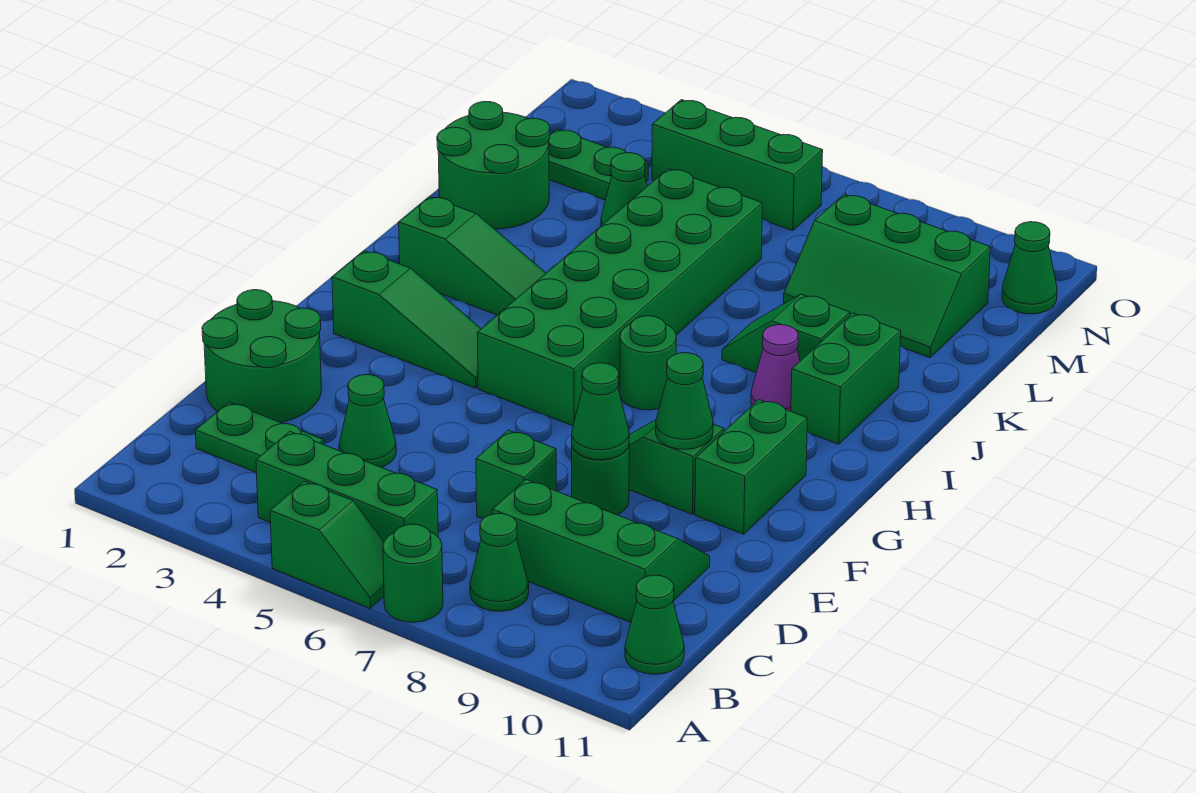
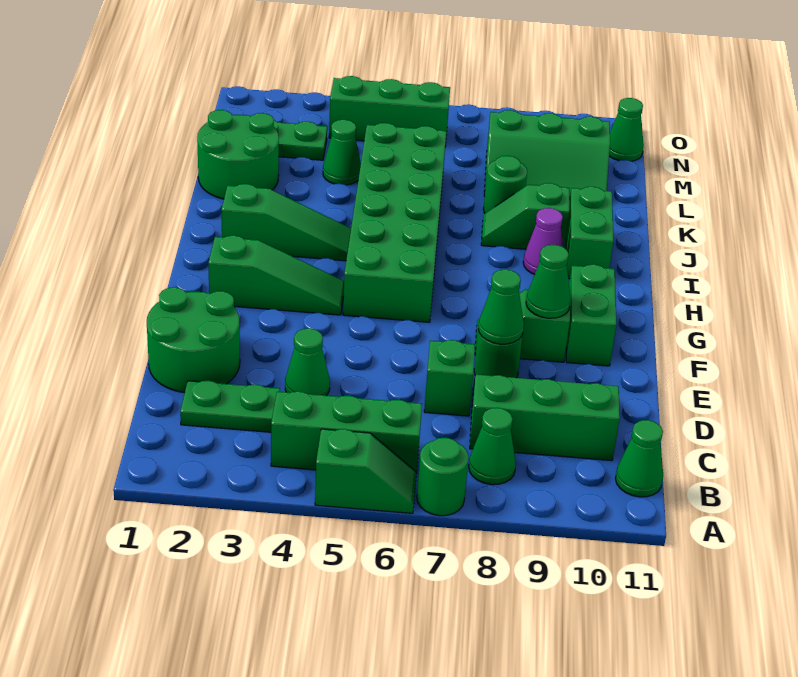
green 1x1 round brick [620,316,676,410] -> green 1x1 round brick moved to [484,156,527,213]

